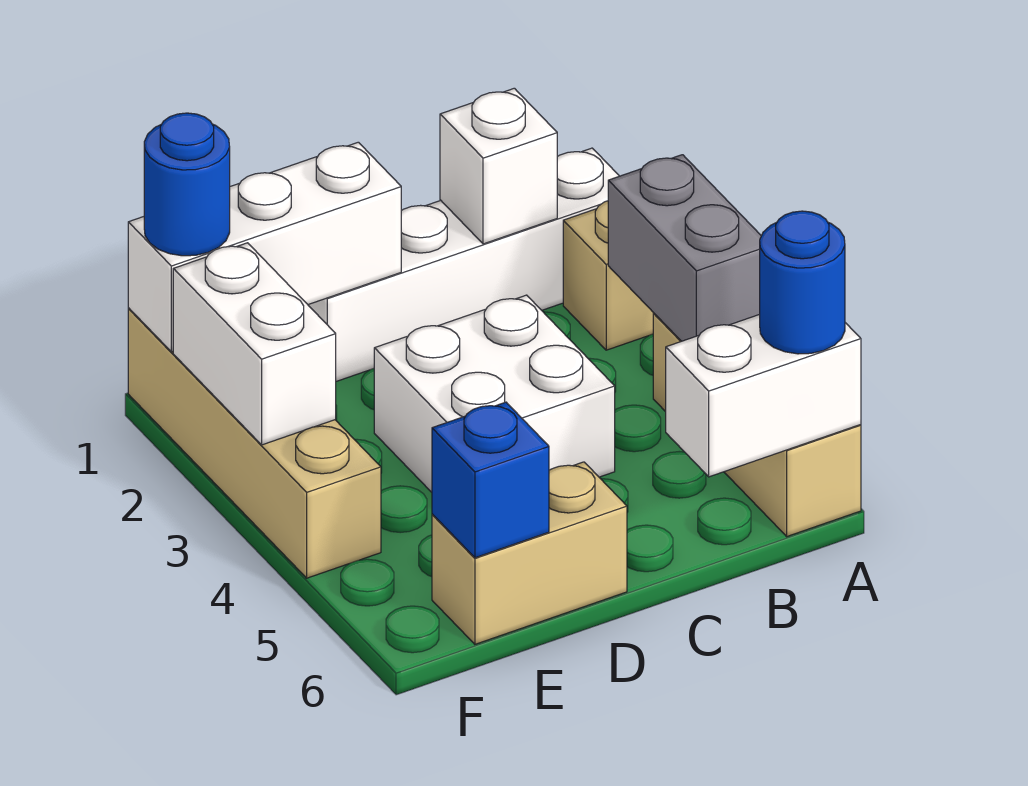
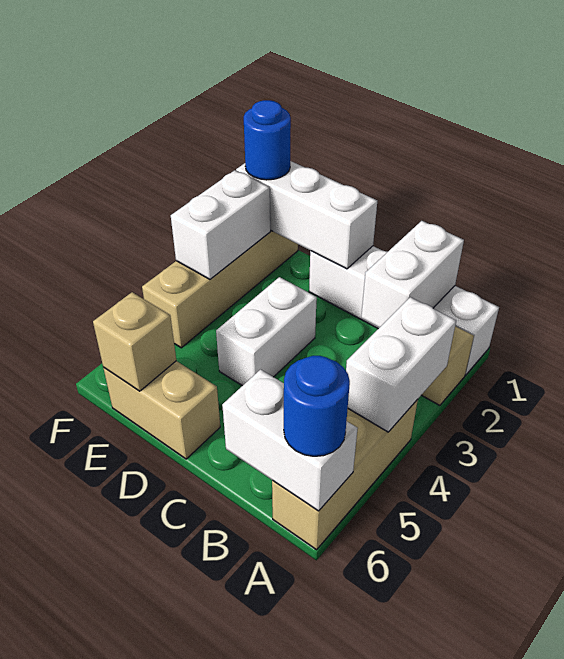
grey 1x2 brick [608,155,761,341] -> white 1x2 brick [346,297,456,432]
white 1x1 brick [440,88,557,244] -> white 1x2 brick [361,221,464,328]
white 2x2 brick [374,295,615,492] -> white 1x2 brick [216,277,317,386]
blue 1x1 brick [432,402,549,558] -> tan 1x1 brick [93,292,176,391]

